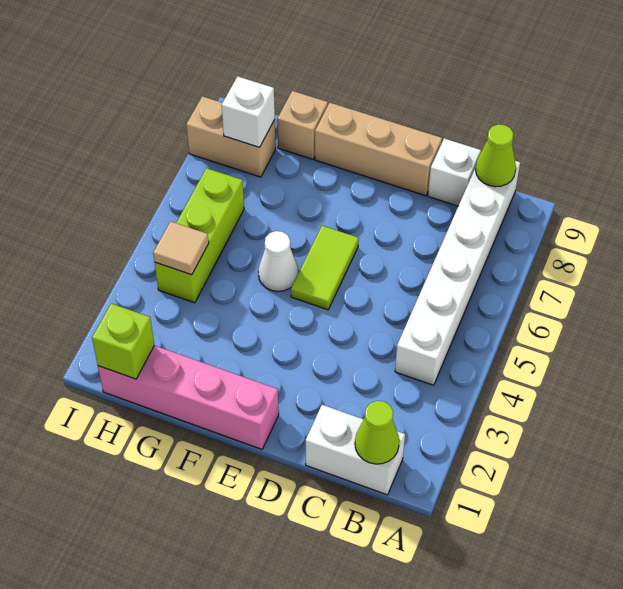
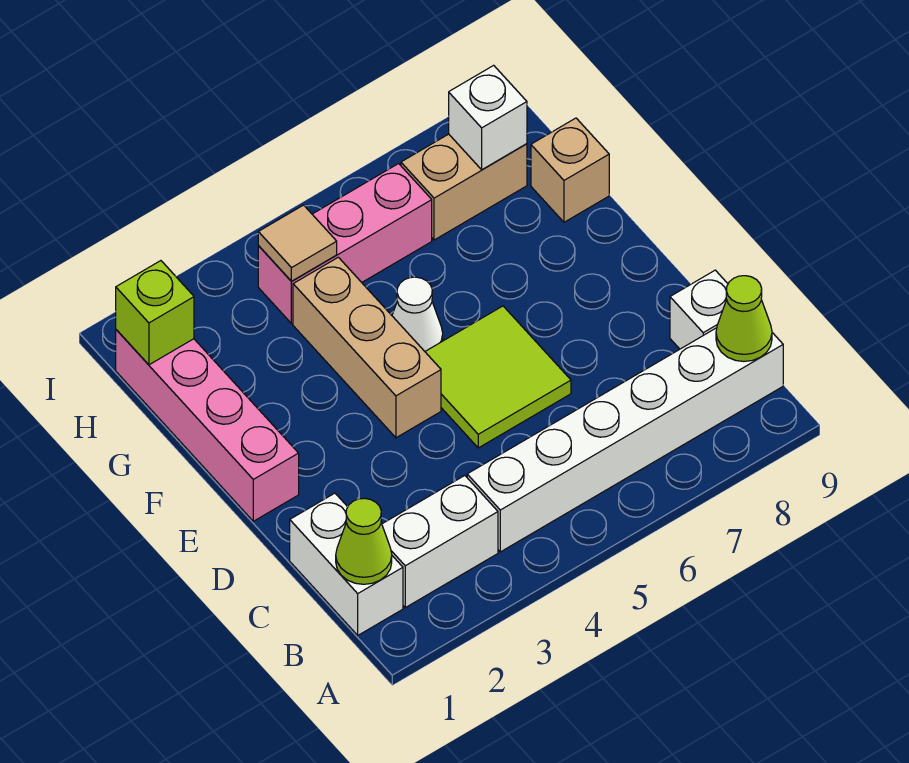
none -> white 1x2 brick [382,476,498,608]
tan 1x3 brick [315,103,442,196] -> tan 1x3 brick moved to [293,257,441,438]
lime 1x2 tile [291,226,359,310] -> lime 2x2 tile [425,306,571,448]
lime 1x3 brick [155,168,244,303] -> pink 1x3 brick [258,164,432,324]
tan 1x2 brick [186,96,276,177] -> tan 1x2 brick turned to [401,134,527,240]

